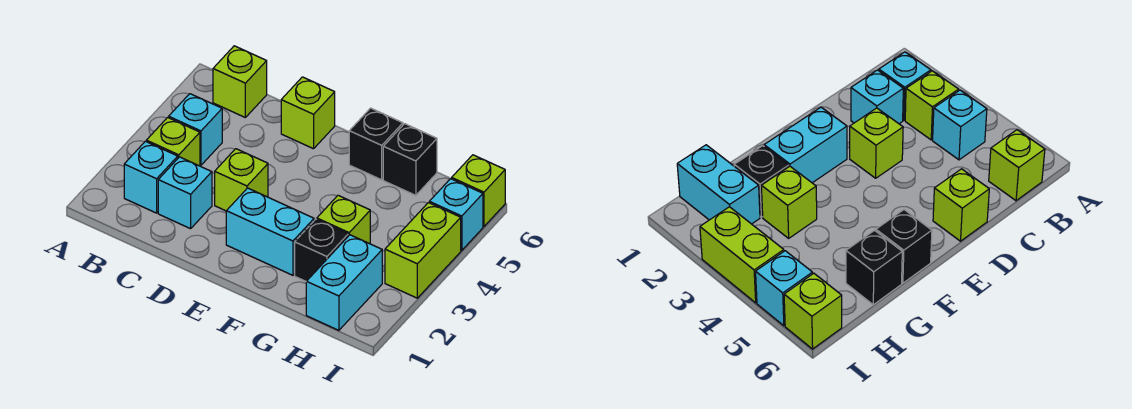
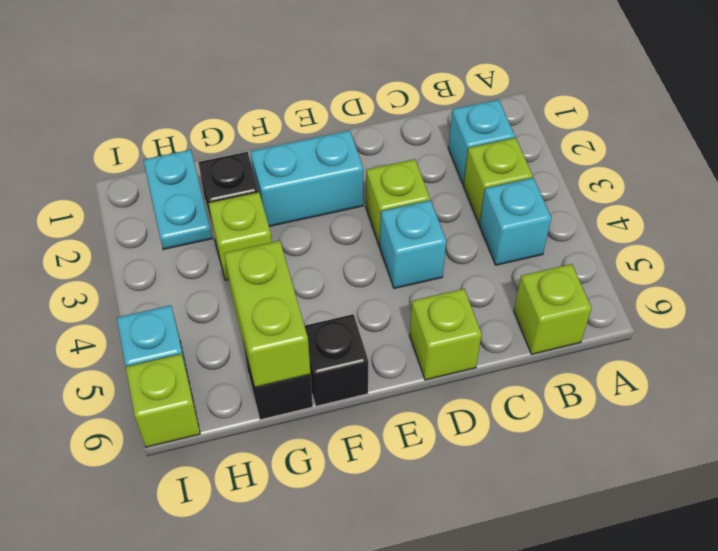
cyan 1x1 brick [158,157,212,229] -> cyan 1x1 brick moved to [380,200,446,288]
cyan 1x2 brick [306,235,382,330] -> cyan 1x2 plate [143,150,212,249]
lime 1x2 brick [385,203,461,298] -> lime 1x2 brick moved to [224,241,311,387]

